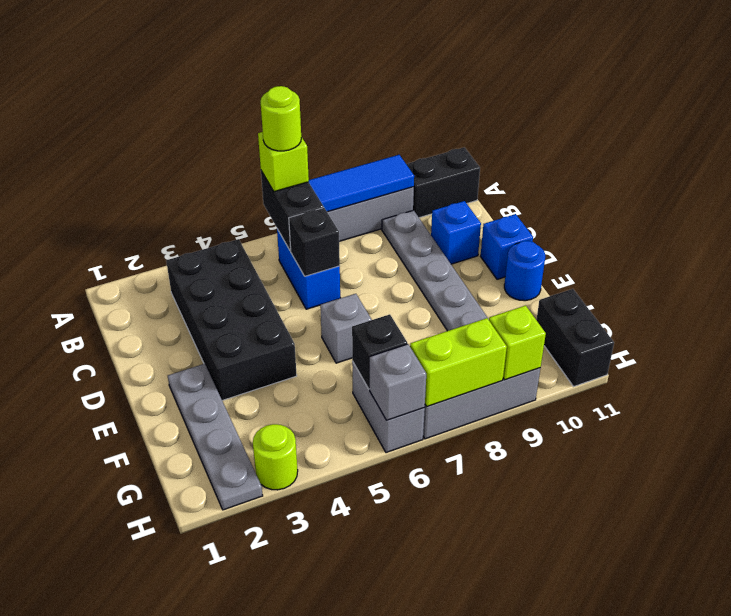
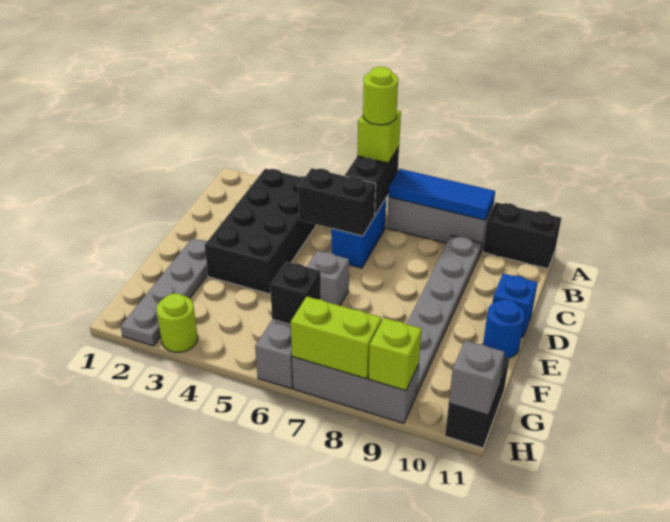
black 1x1 brick [289,208,340,276] -> black 1x2 brick [298,168,376,236]
blue 1x1 brick [431,201,481,264] -> none
grey 1x1 brick [370,344,426,420] -> grey 1x1 brick moved to [449,341,505,415]

